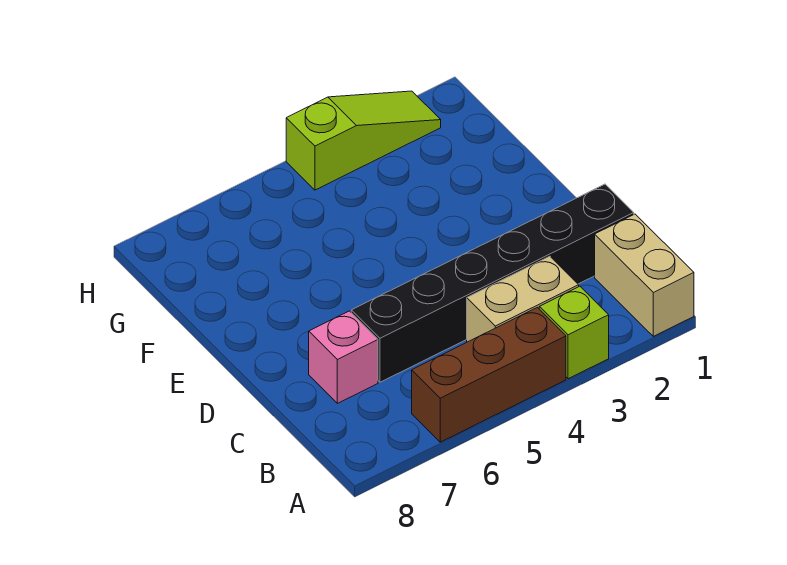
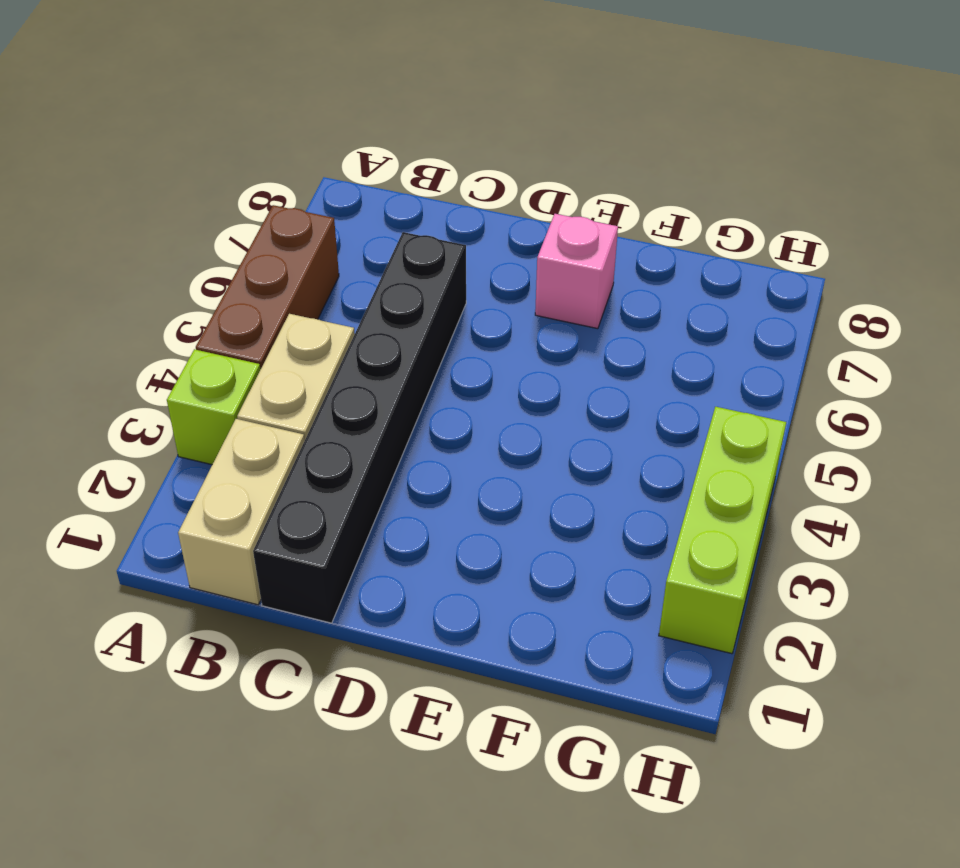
tan 1x2 brick [595,214,694,336] -> tan 1x2 brick turned to [178,419,305,605]
pink 1x1 brick [309,311,378,403] -> pink 1x1 brick moved to [535,214,618,329]
lime 1x3 slope [286,91,441,190] -> lime 1x3 brick [659,407,786,654]

